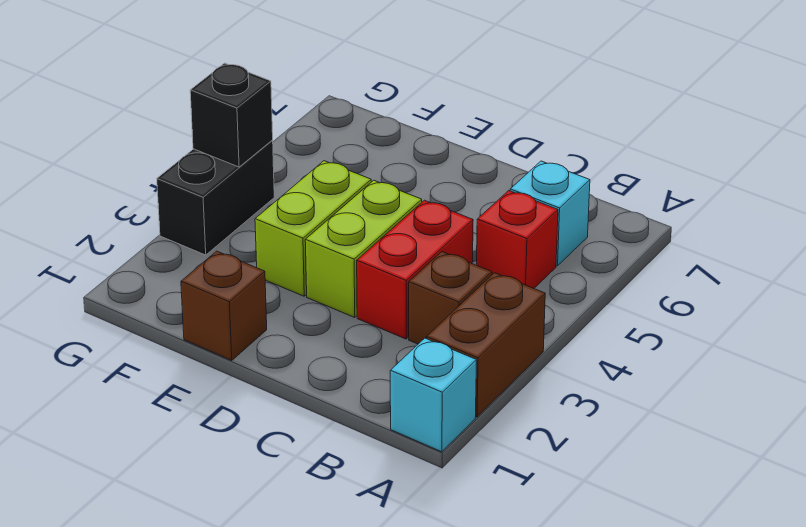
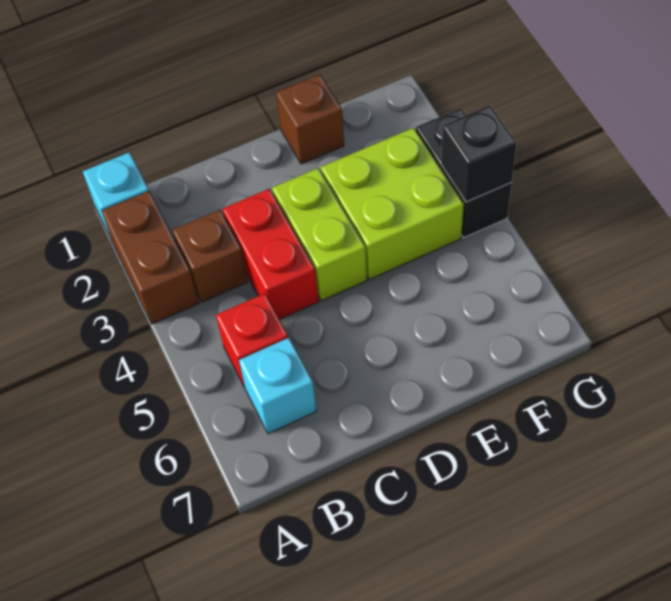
lime 1x2 brick [255,161,371,296] -> lime 2x2 brick [321,128,464,279]

